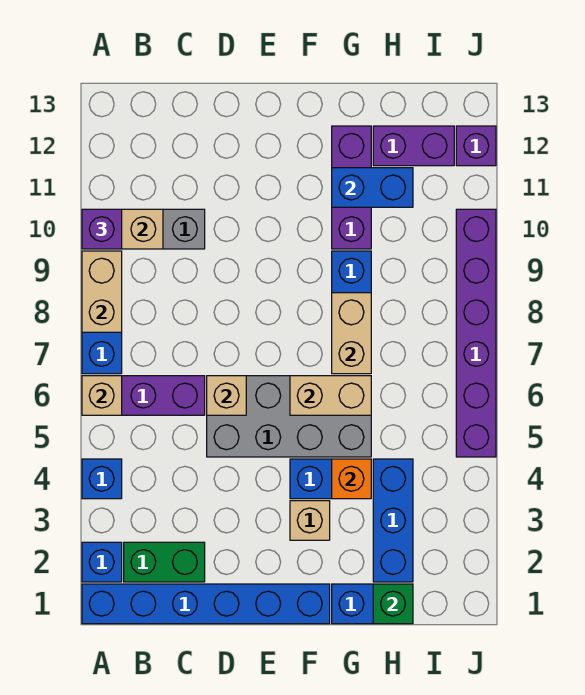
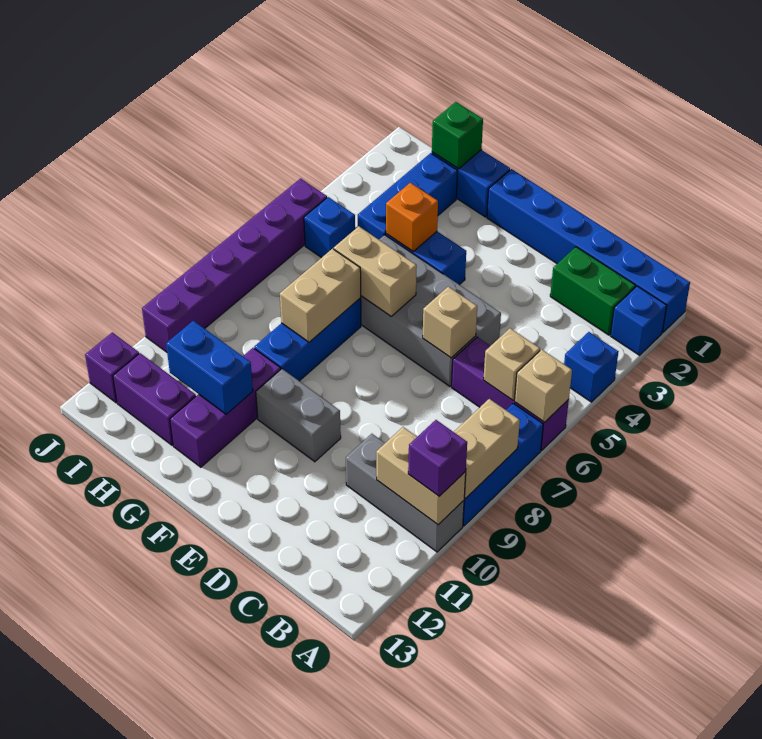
none -> grey 1x2 brick [256,369,341,462]
tan 1x1 brick [290,501,330,540] -> tan 1x1 brick moved to [483,328,540,400]
none -> blue 1x1 brick [304,197,355,258]

